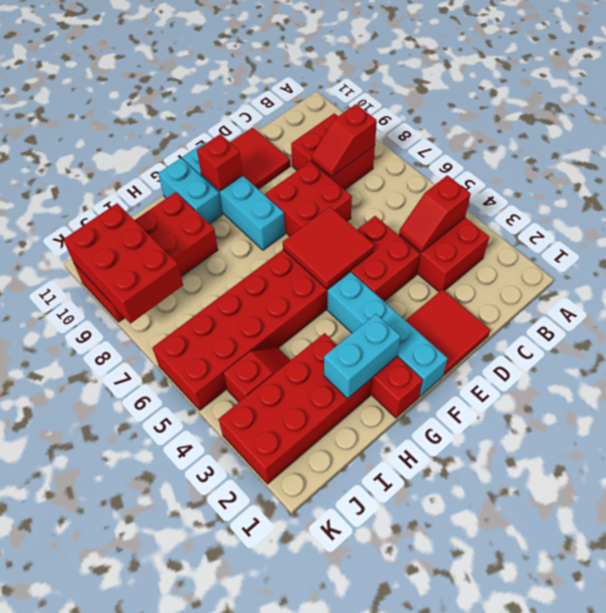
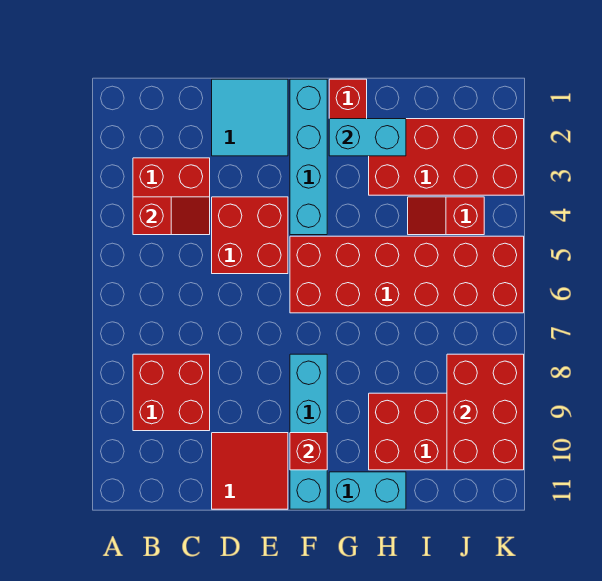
red 1x2 slope [311,104,377,177] -> none
red 2x2 tile [405,289,490,375] -> cyan 2x2 tile [212,79,288,156]
red 2x2 brick [265,161,352,236] -> none
red 2x2 tile [283,207,374,289] -> none
cyan 1x2 brick [158,158,222,224] -> cyan 1x2 brick turned to [329,472,406,509]

